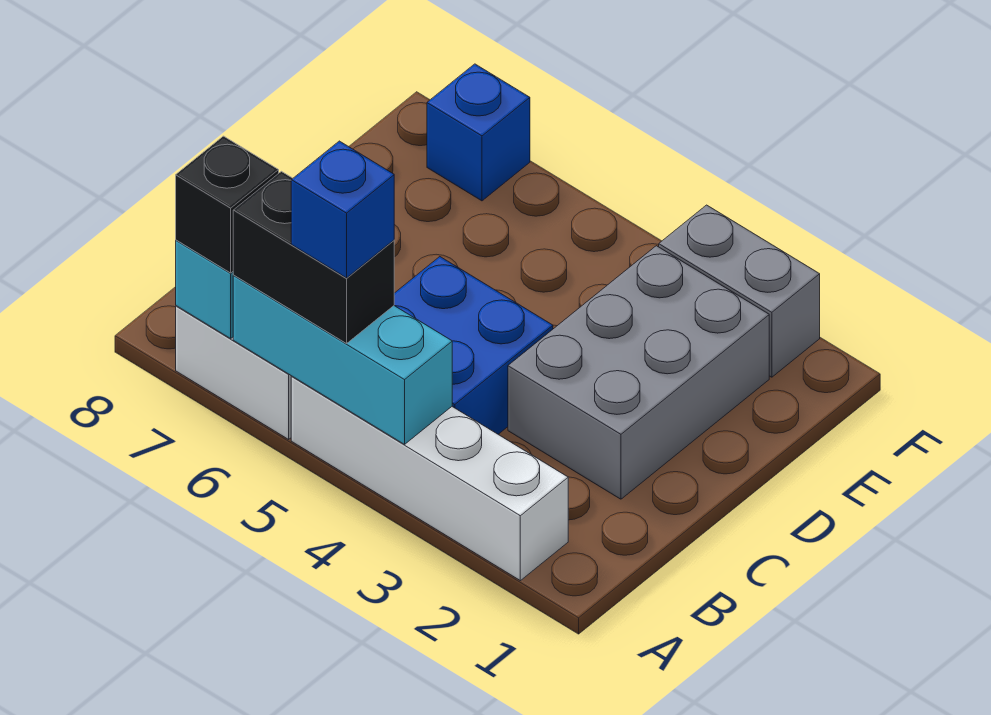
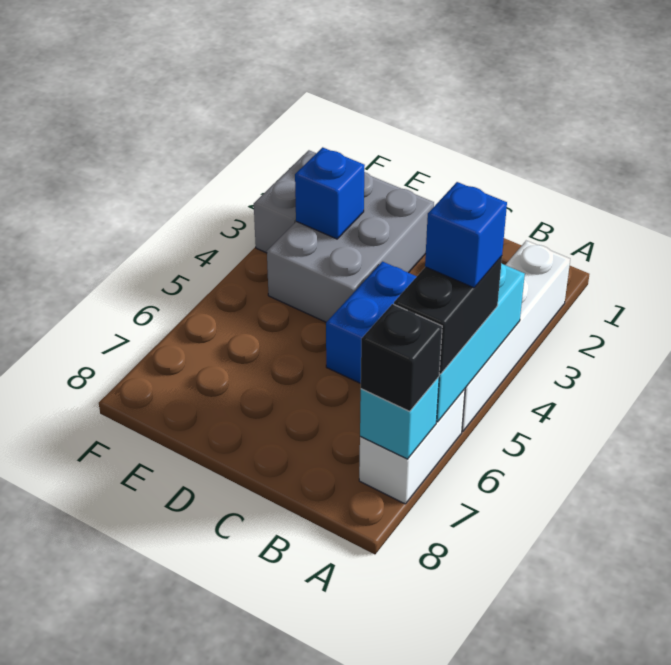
grey 2x3 brick [508,246,769,499] -> grey 2x3 brick turned to [267,172,434,322]
blue 1x1 brick [427,64,530,201] -> blue 1x1 brick moved to [295,147,365,239]

